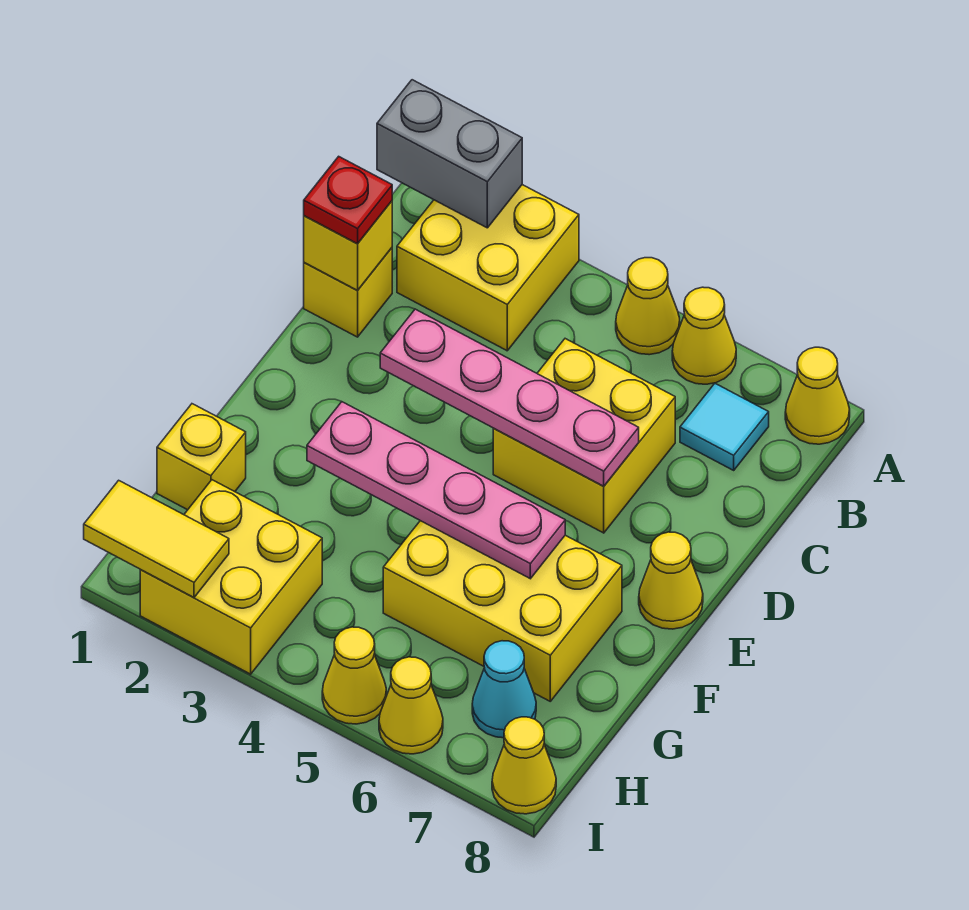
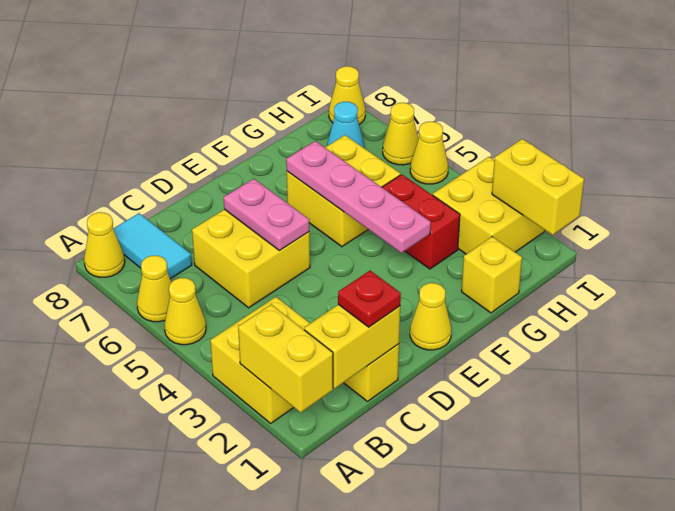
grey 1x2 brick [377,80,522,228] -> yellow 1x2 brick [238,304,333,413]
cyan 1x1 tile [680,383,769,470] -> cyan 1x2 tile [113,213,192,279]
yellow 1x1 brick [304,201,392,290] -> yellow 1x2 brick [304,304,400,388]
pink 1x4 plate [380,309,639,486] -> pink 1x2 plate [224,179,309,251]
yellow 1x1 cone [639,532,703,629] -> yellow 1x1 cone moved to [410,283,451,350]
yellow 2x3 brick [383,521,622,701] -> yellow 2x2 brick [287,135,400,247]
none -> red 1x2 brick [382,174,460,269]
yellow 1x2 tile [84,480,229,597] -> yellow 1x2 brick [492,139,584,235]

